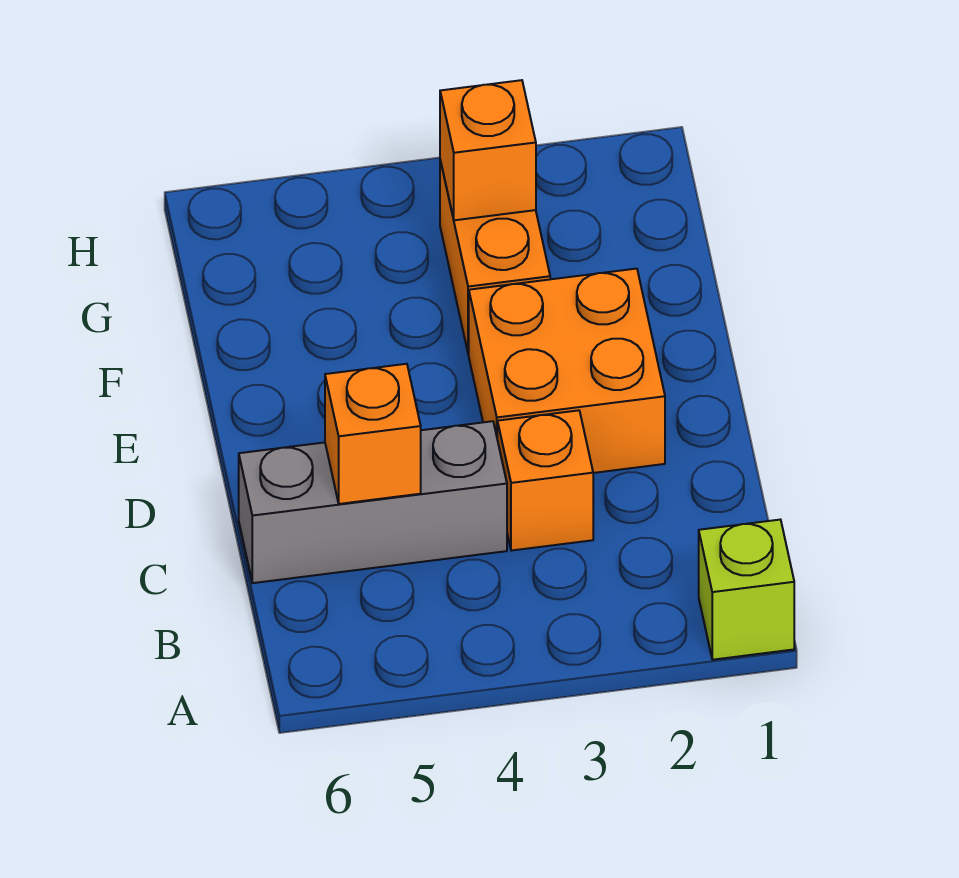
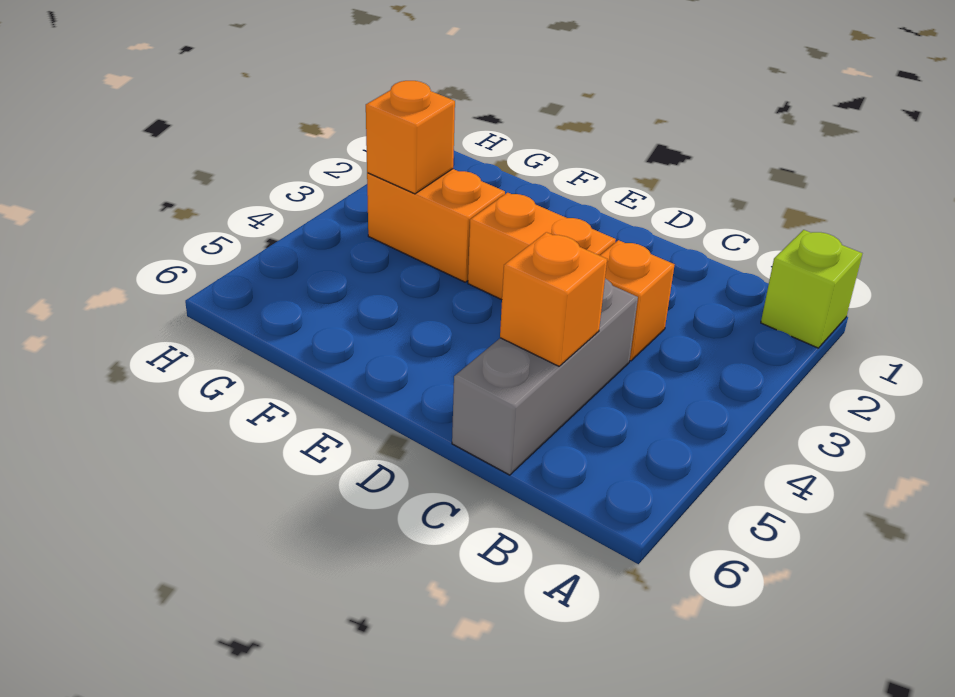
orange 2x2 brick [469,269,665,473] -> orange 1x2 brick [468,193,616,300]

